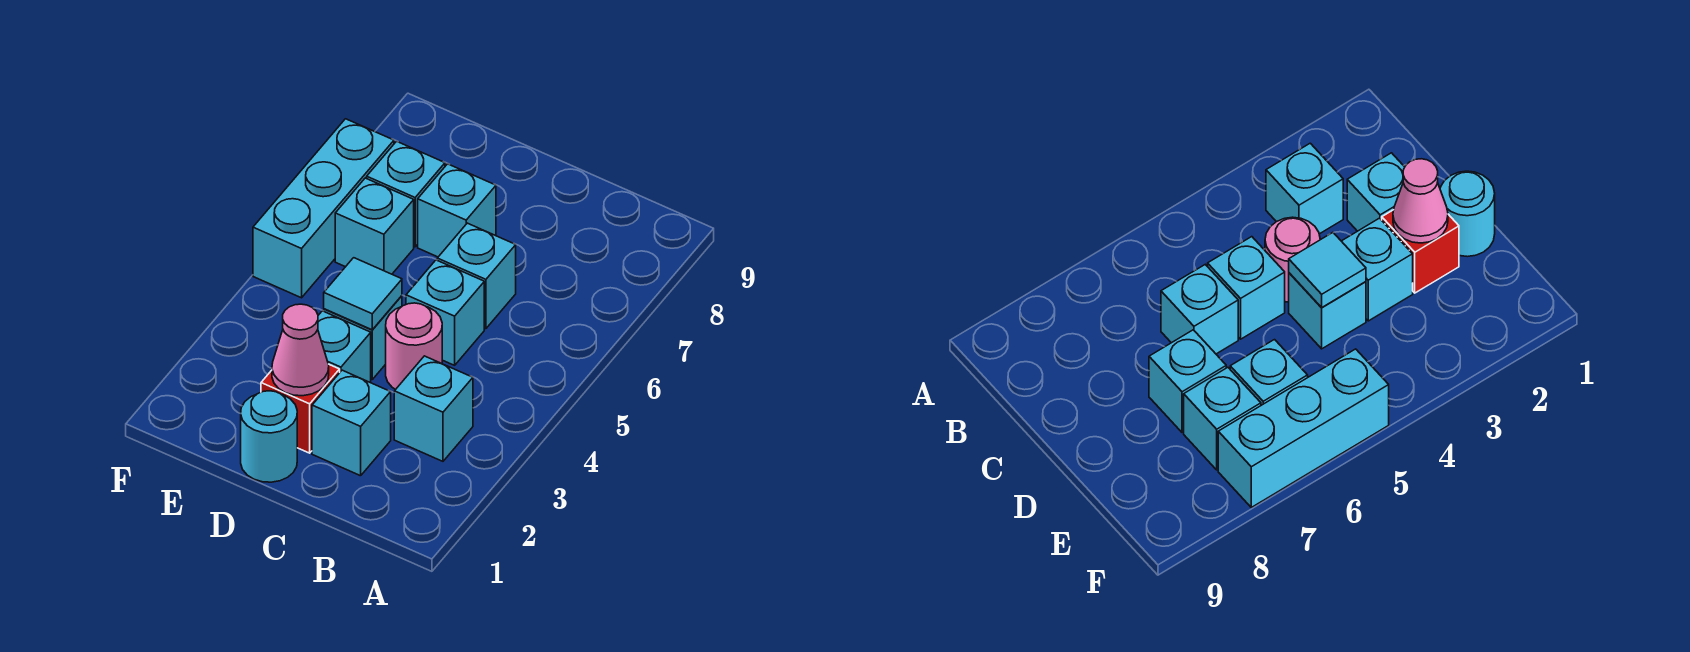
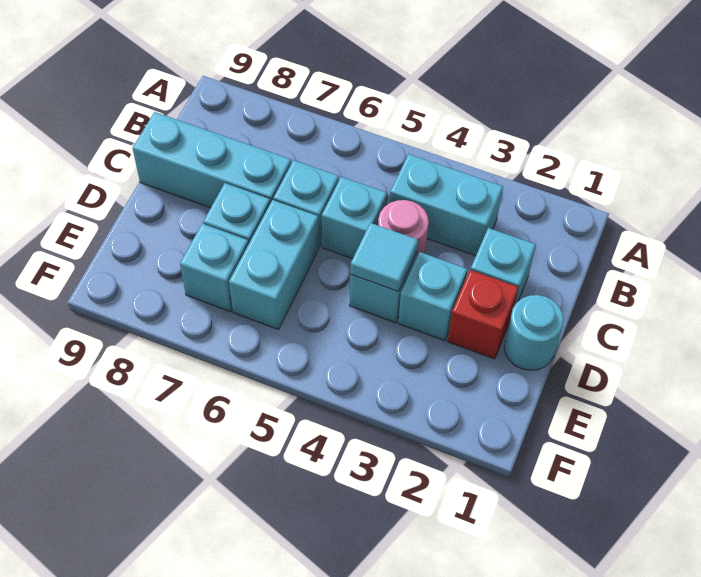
cyan 1x1 brick [394,356,473,461] -> cyan 1x2 brick [390,154,503,256]
pink 1x1 cone [272,304,329,396] -> none
cyan 1x1 brick [335,178,414,274] -> cyan 1x2 brick [229,200,319,330]
cyan 1x3 brick [253,119,394,298] -> cyan 1x3 brick moved to [133,112,291,208]

